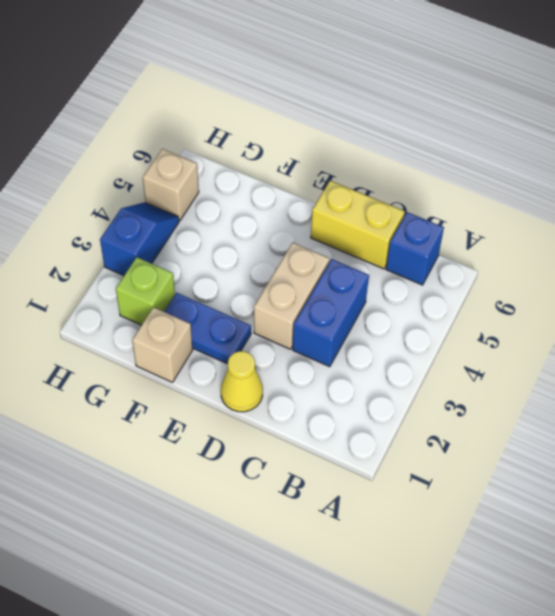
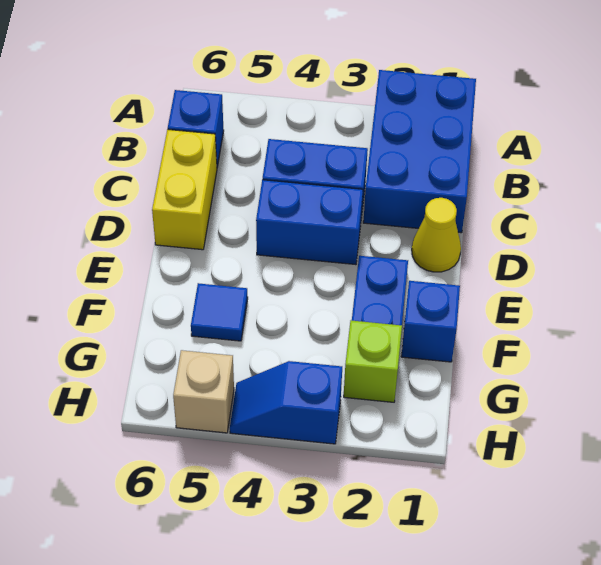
none -> blue 2x3 brick [363,70,476,233]
tan 1x2 brick [254,243,330,349] -> blue 1x2 brick [256,180,363,265]
tan 1x1 brick [132,307,193,382] -> blue 1x1 brick [401,281,460,362]
none -> blue 1x1 tile [191,283,248,341]

